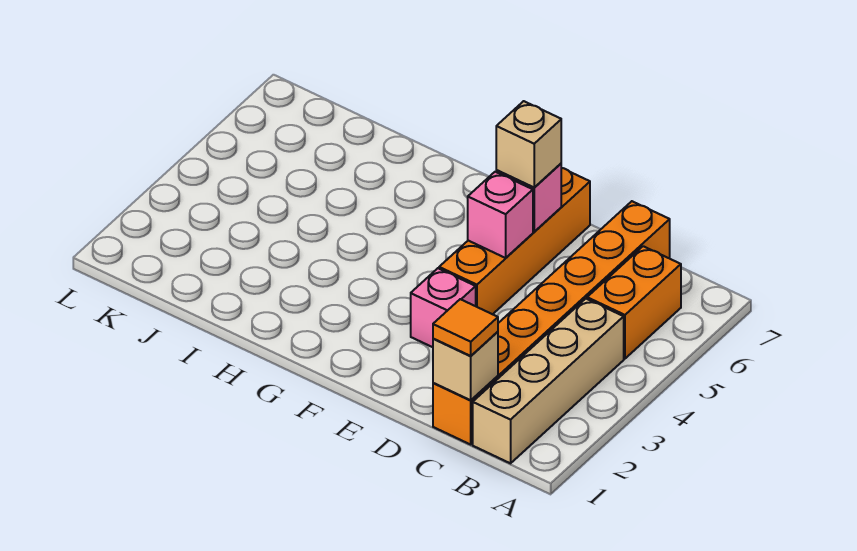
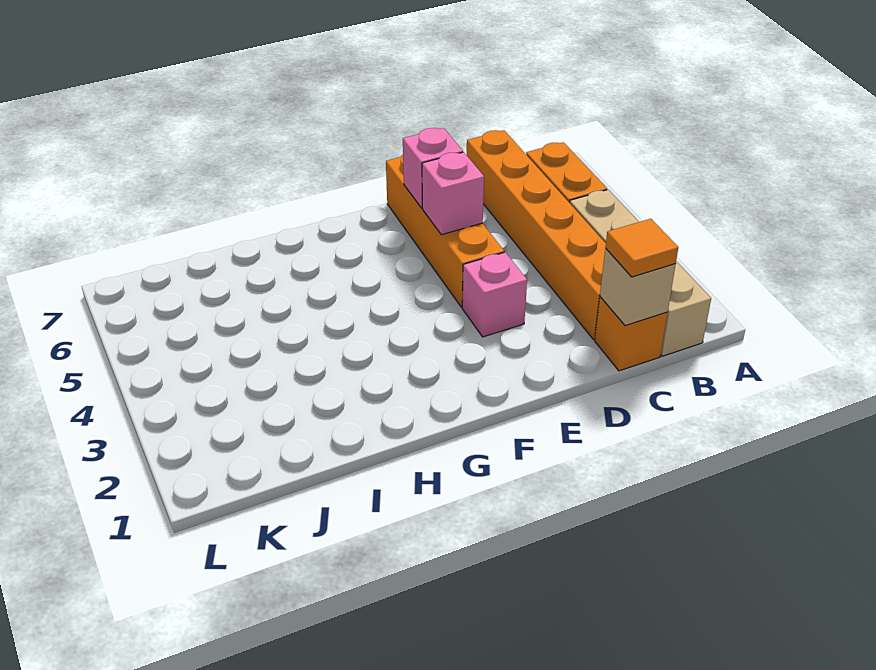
tan 1x1 brick [496,101,561,188] -> none

